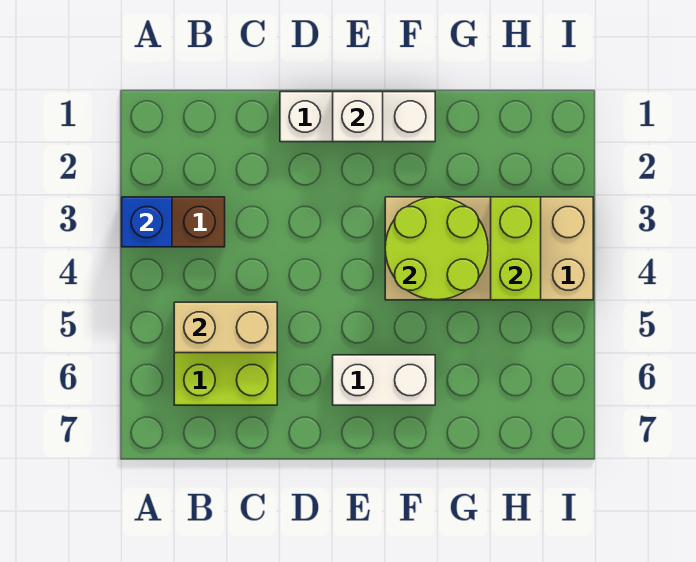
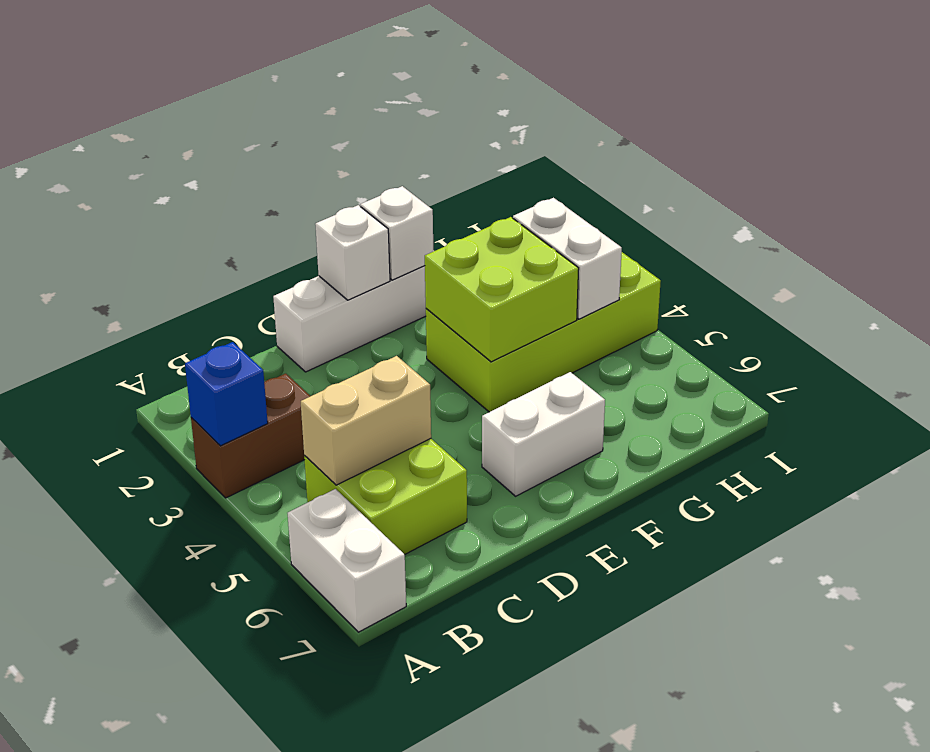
none -> white 1x2 brick [288,489,406,632]
none -> white 1x1 brick [360,186,433,280]
tan 2x4 brick [385,197,593,300] -> lime 2x4 brick [426,252,661,412]
lime 2x2 round brick [385,197,488,300] -> lime 2x2 brick [425,217,579,362]
lime 1x2 brick [491,197,541,300] -> white 1x2 brick [513,198,622,319]

